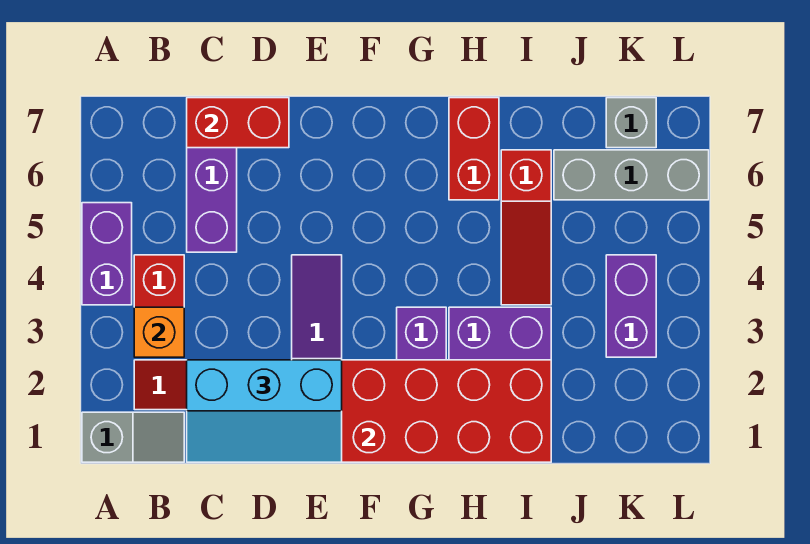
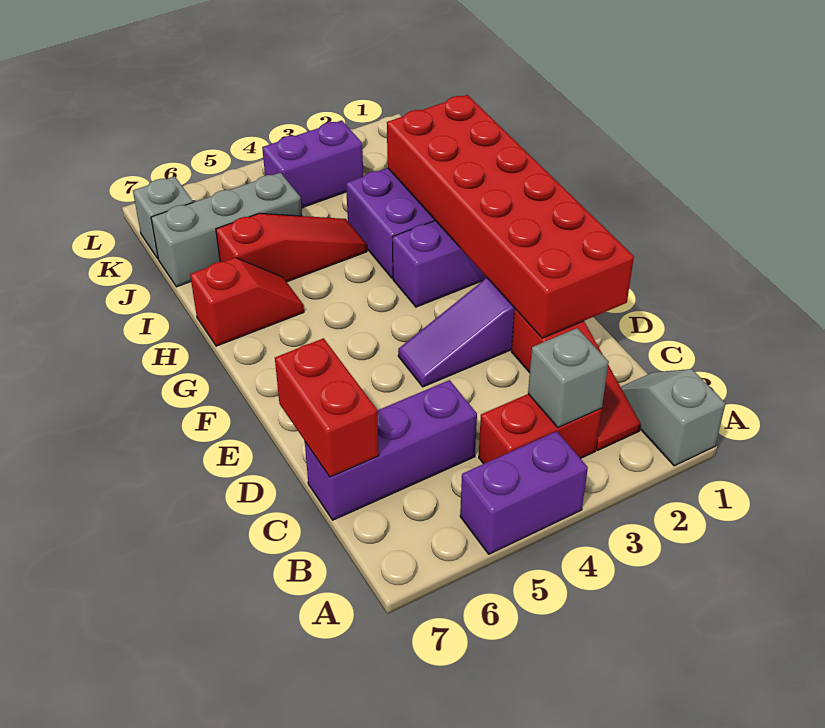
orange 1x1 brick [134,307,184,357] -> grey 1x1 brick [528,328,609,427]
cyan 2x3 slope [187,360,342,462] -> none
red 1x2 brick [449,98,499,200] -> red 1x2 slope [190,258,304,346]
grey 1x3 brick [554,150,709,200] -> grey 1x3 brick turned to [151,173,302,287]

